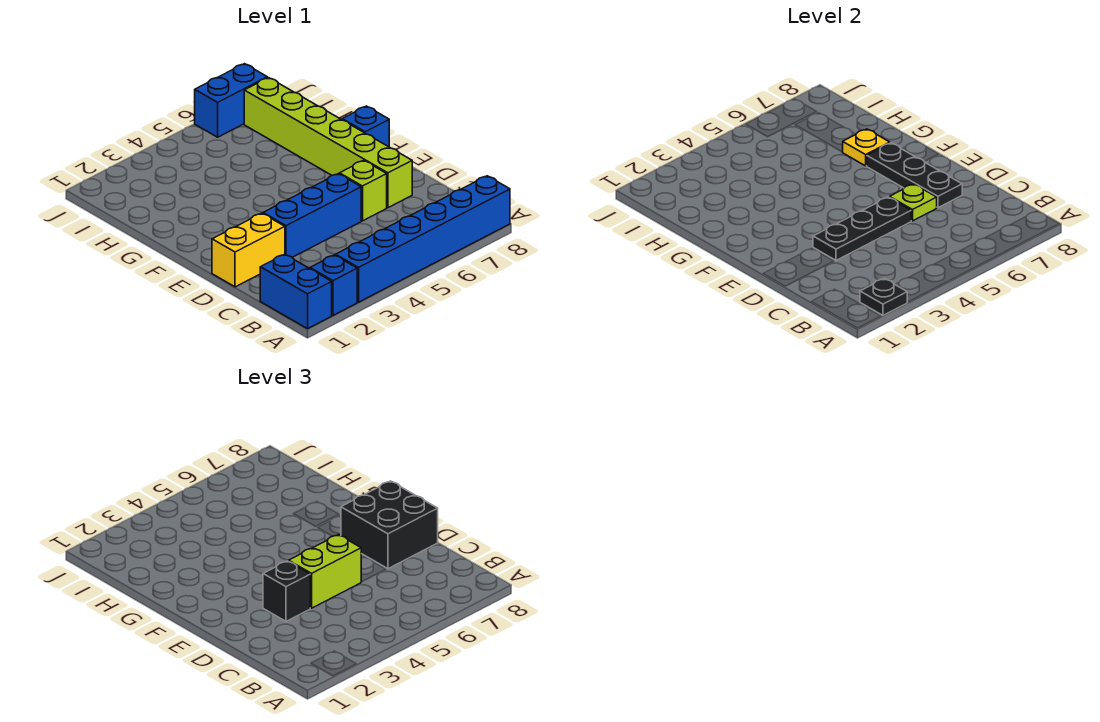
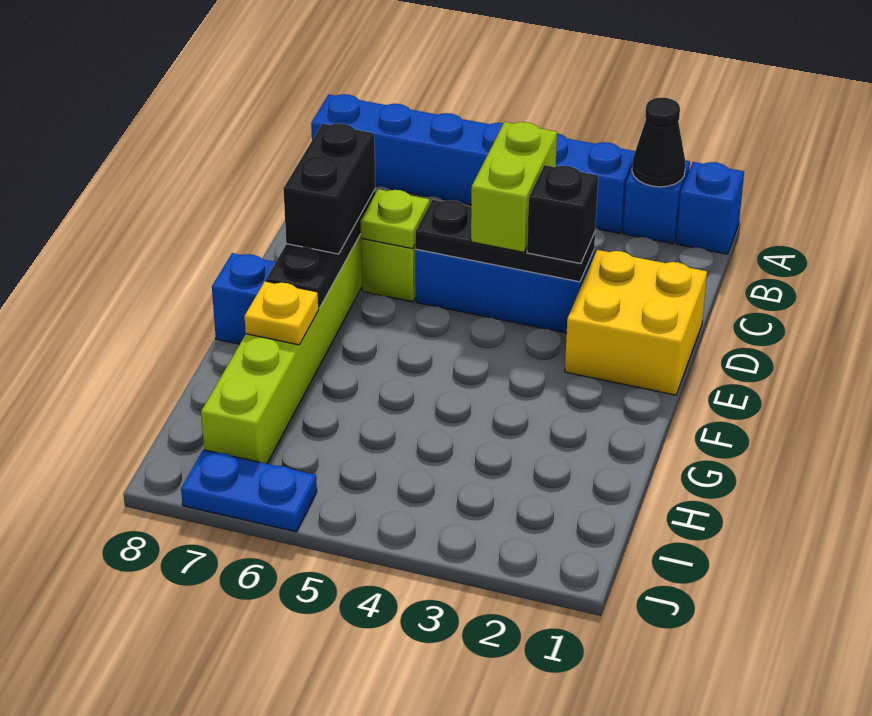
blue 1x2 brick [260,254,332,329] -> blue 1x1 brick [676,162,744,254]
black 1x1 plate [860,279,907,315] -> black 1x1 cone [632,97,685,187]
yellow 1x2 brick [212,213,285,287] -> yellow 2x2 brick [565,250,707,395]
lime 1x2 brick [289,535,361,608] -> lime 1x2 brick turned to [471,122,557,252]
black 2x2 brick [341,481,438,569] -> black 1x2 brick [283,123,375,254]
blue 1x2 brick [195,64,267,137] -> blue 1x2 plate [181,450,317,532]

